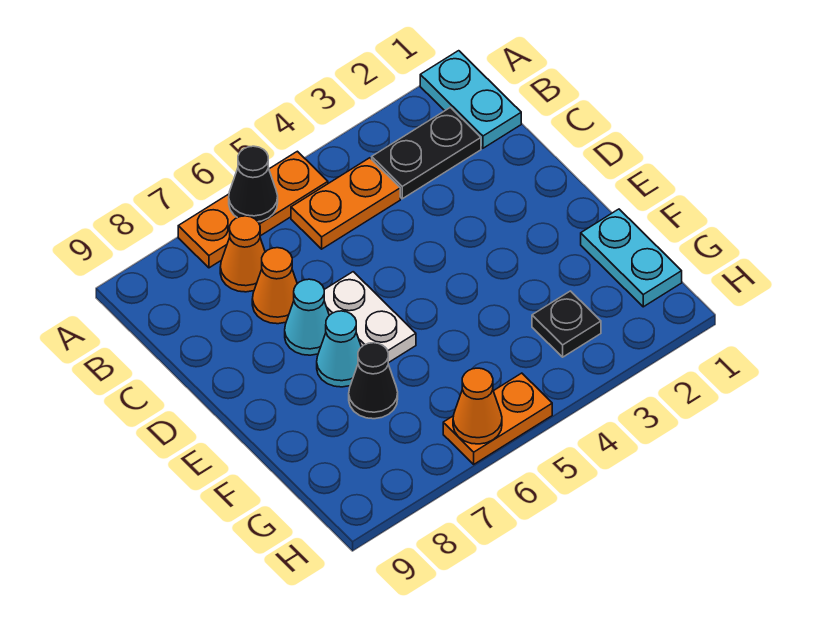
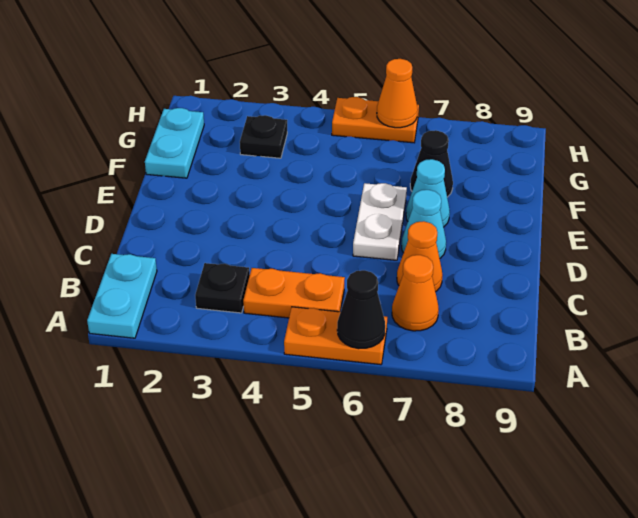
orange 1x3 plate [178,151,328,268] -> orange 1x2 plate [284,307,387,365]
black 1x2 plate [372,107,481,199] -> black 1x1 plate [195,263,250,313]

